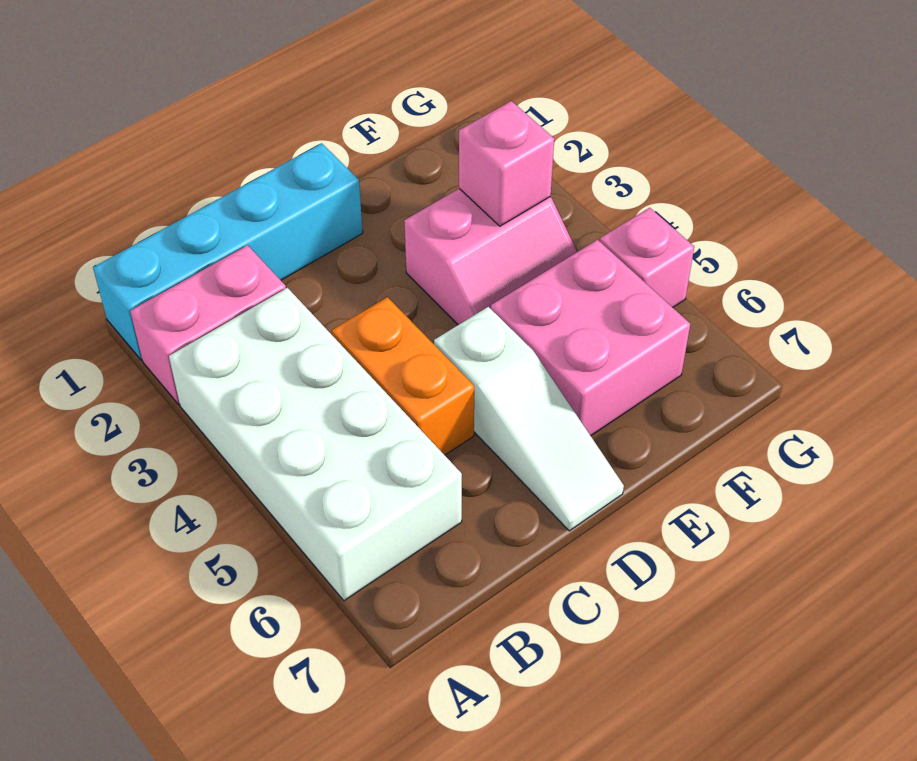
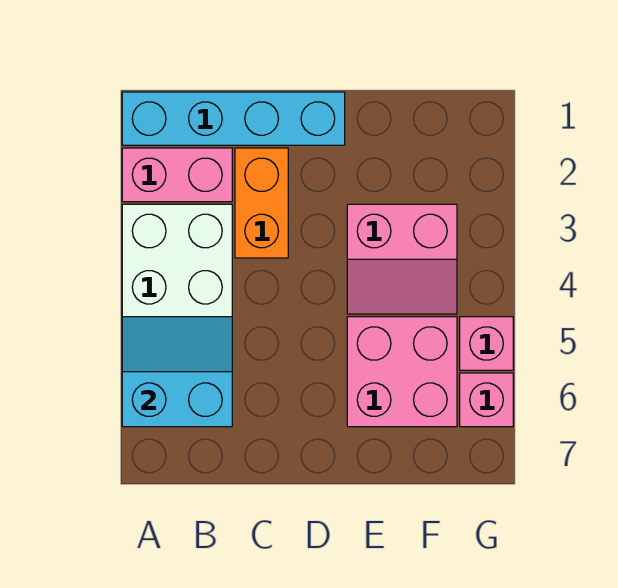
none -> cyan 2x2 slope [122,317,232,427]
orange 1x2 brick [332,297,474,455] -> orange 1x2 brick moved to [235,148,288,258]
white 1x3 slope [434,307,624,531] -> none
pink 1x1 brick [459,101,554,226] -> pink 1x1 brick moved to [460,373,513,427]

